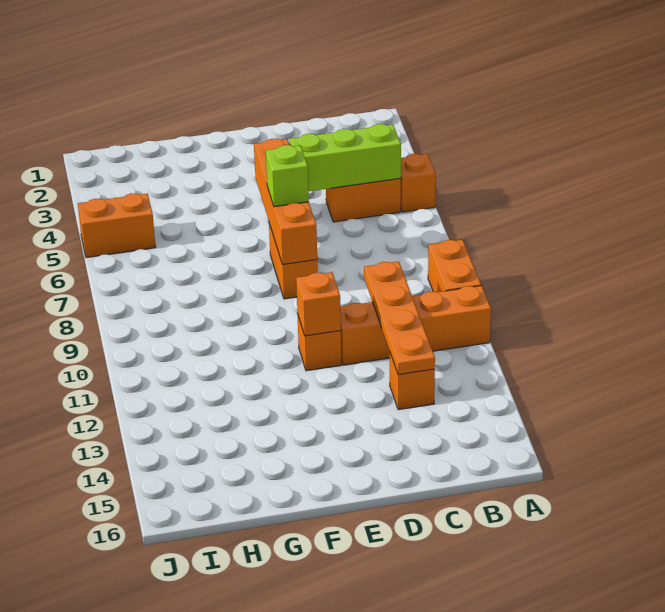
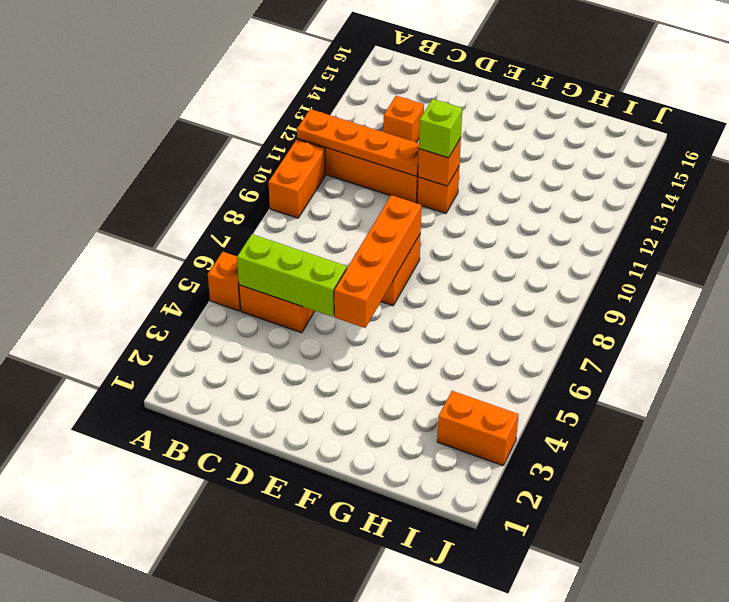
orange 1x4 plate [364,261,435,375] -> orange 1x4 plate turned to [297,109,419,176]
lime 1x1 brick [266,145,309,207] -> lime 1x1 brick moved to [419,99,462,158]
orange 1x2 brick [78,193,155,258] -> orange 1x2 brick moved to [437,391,519,466]

